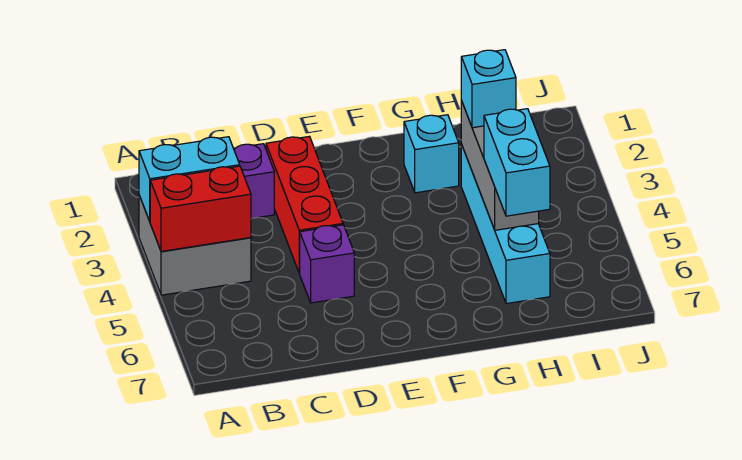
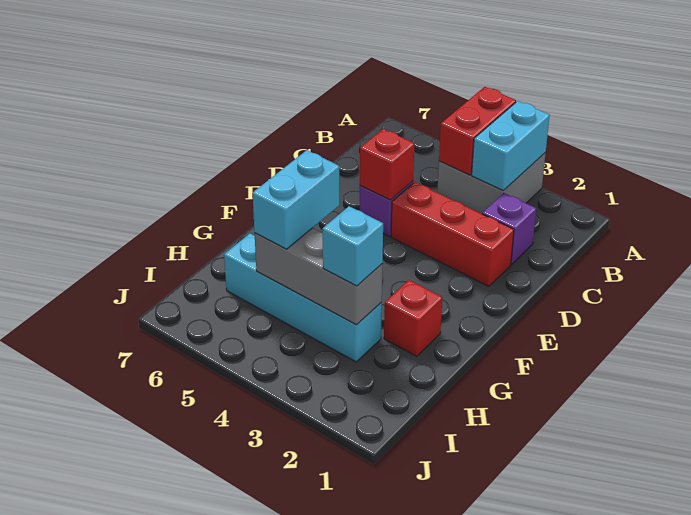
none -> red 1x1 brick [360,129,414,200]
cyan 1x1 brick [404,115,459,193] -> red 1x1 brick [384,280,442,356]
cyan 1x2 brick [484,109,550,216] -> cyan 1x2 brick turned to [253,150,339,249]

